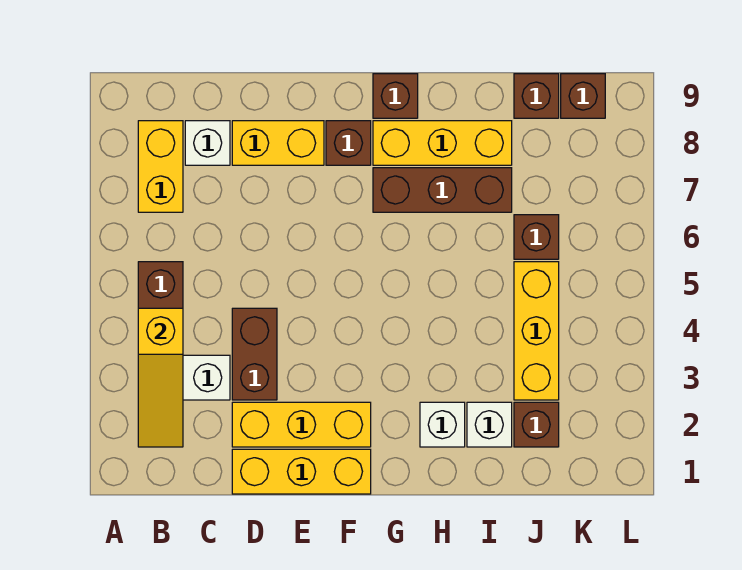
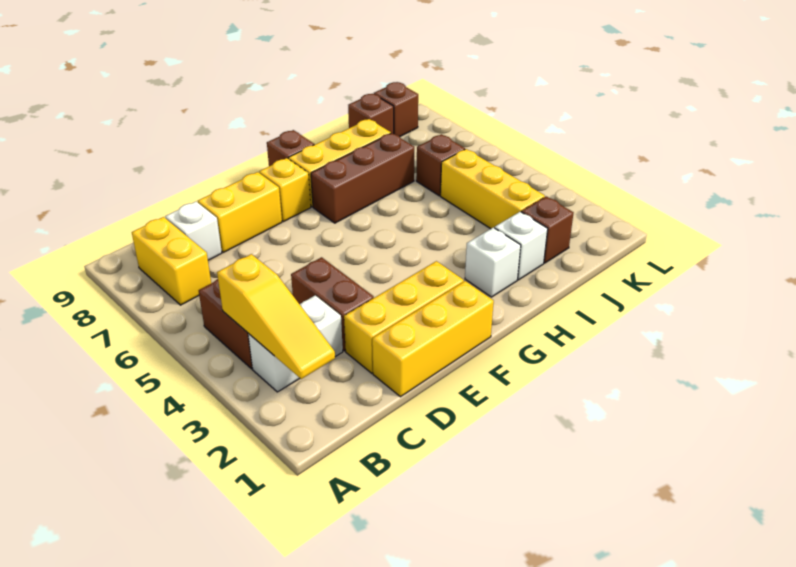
brown 1x1 brick [326,121,371,165] -> yellow 1x1 brick [259,158,311,221]

